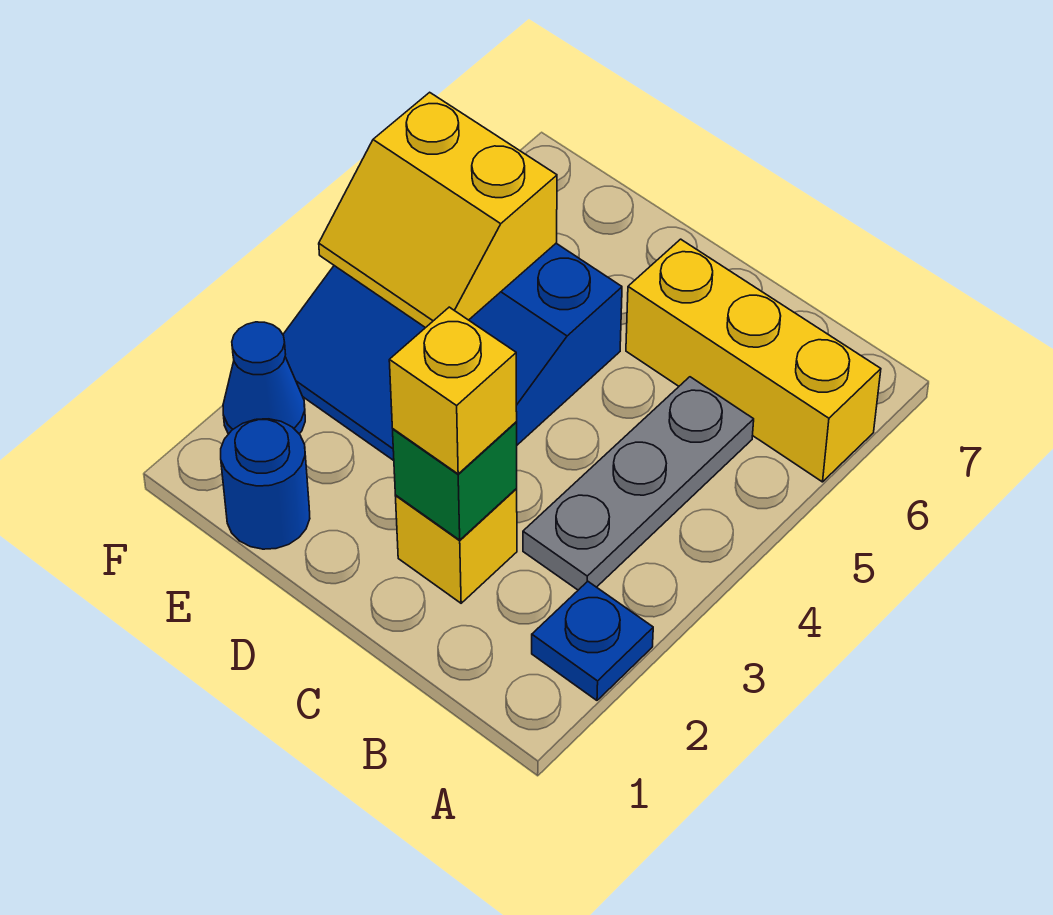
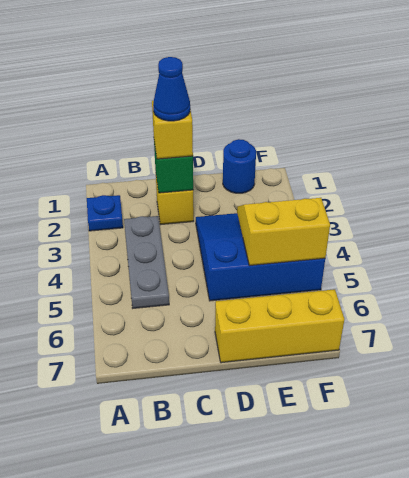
yellow 1x3 brick [626,239,881,482] -> yellow 1x3 brick moved to [215,289,344,363]
blue 1x1 cone [223,322,305,434] -> blue 1x1 cone moved to [153,57,190,121]

